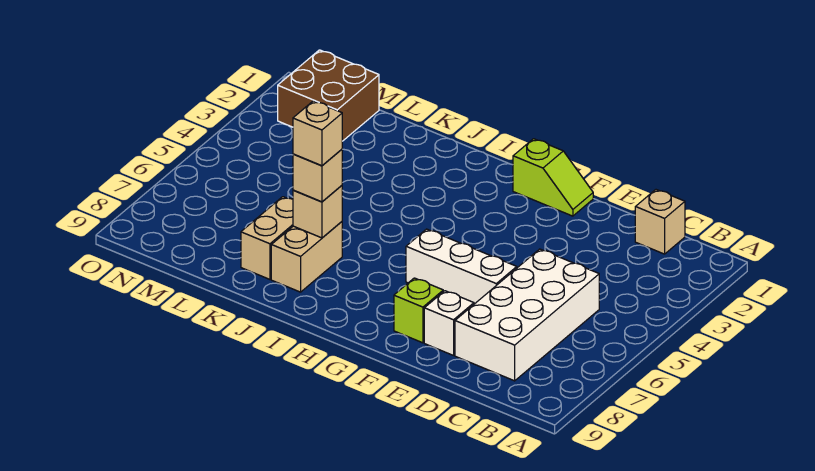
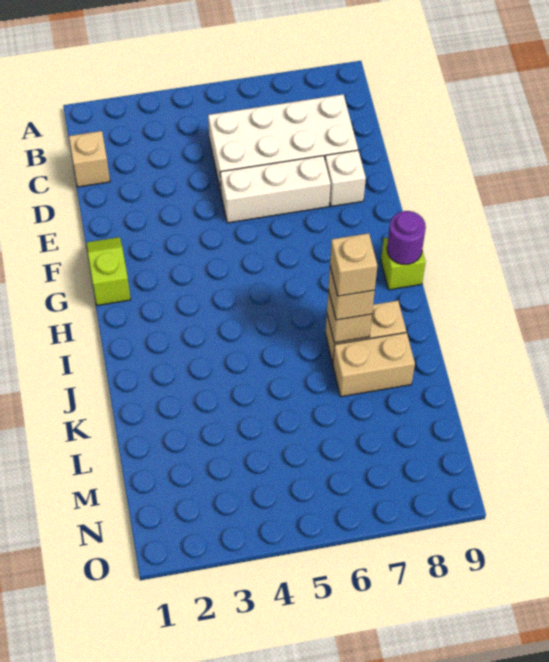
white 1x3 brick [406,229,517,304] -> white 1x3 brick turned to [220,156,331,223]
lime 1x1 brick [394,278,443,343] -> lime 1x1 brick moved to [381,238,426,290]
none -> purple 1x1 round brick [387,211,426,264]
brown 2x2 brick [278,50,379,141] -> none

